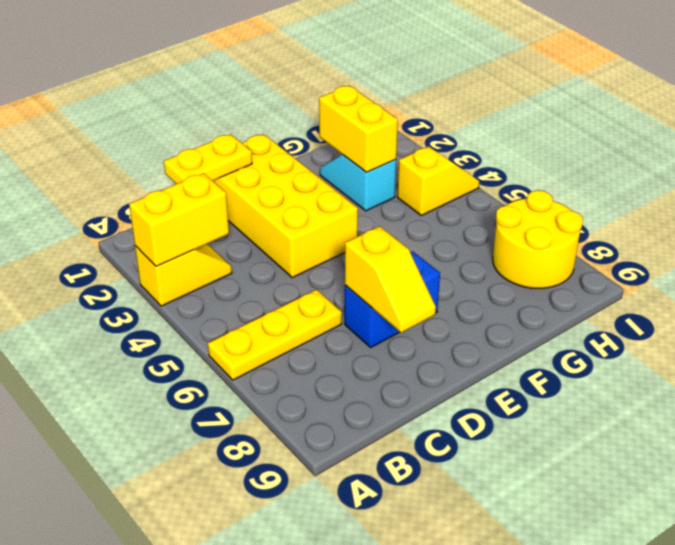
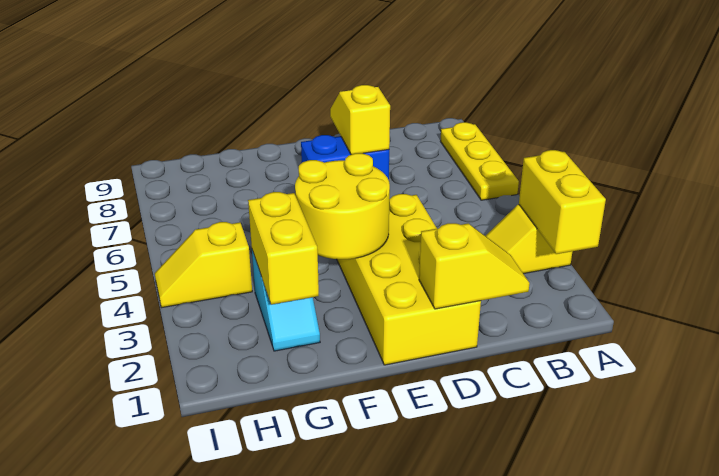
yellow 1x2 brick [129,173,229,266] -> yellow 1x2 brick turned to [519,150,606,254]
yellow 1x3 plate [208,290,342,380] -> yellow 1x3 plate turned to [440,122,519,200]
yellow 1x2 plate [164,134,252,184] -> yellow 1x2 slope [419,223,530,309]
yellow 2x2 round brick [493,190,583,288] -> yellow 2x2 round brick moved to [295,153,390,259]

